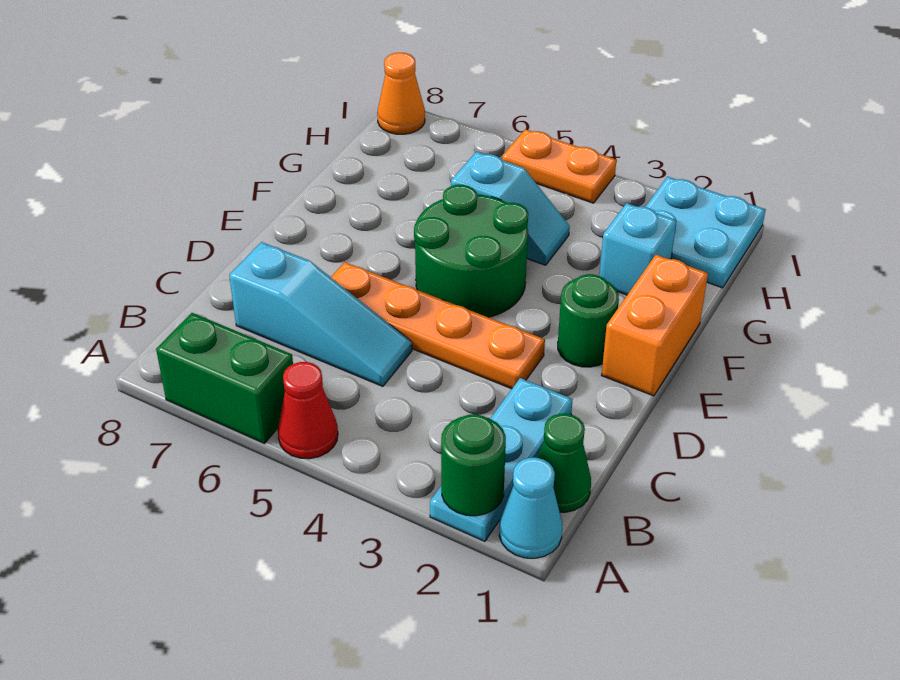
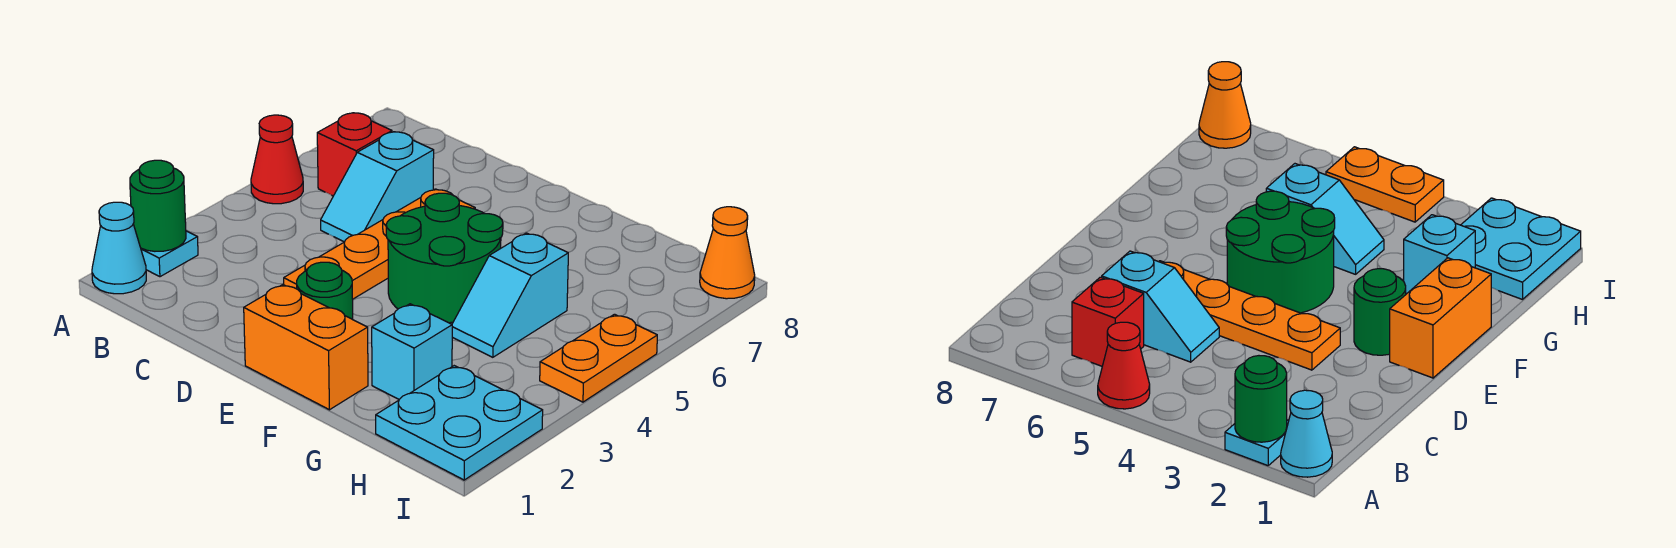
cyan 1x3 plate [430,378,573,541] -> cyan 1x1 plate [141,231,198,277]
green 1x2 brick [156,313,293,443] -> none
green 1x1 cone [537,414,591,512] -> none
none -> red 1x1 brick [317,113,392,196]
cyan 1x3 slope [229,242,412,386] -> cyan 1x2 slope [321,132,434,242]

